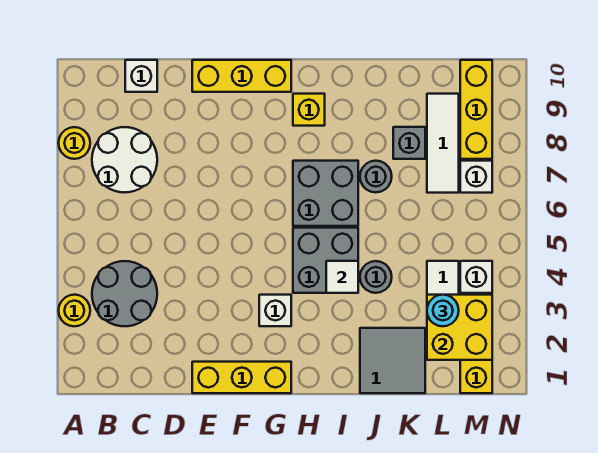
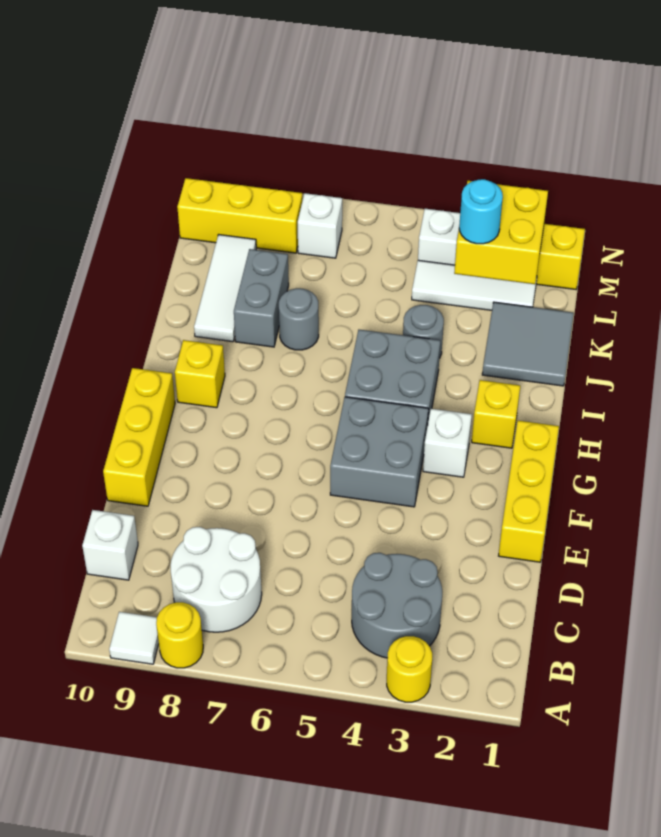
none -> yellow 1x1 brick [472,380,520,448]
grey 2x2 brick [293,161,358,226] -> grey 2x2 brick moved to [330,397,429,507]
white 1x1 tile [326,261,358,293] -> white 1x1 tile moved to [109,612,159,664]
grey 1x1 brick [393,127,425,159] -> grey 1x2 brick [234,249,289,347]
white 1x3 tile [427,94,459,193] -> white 1x3 tile turned to [194,235,256,342]

